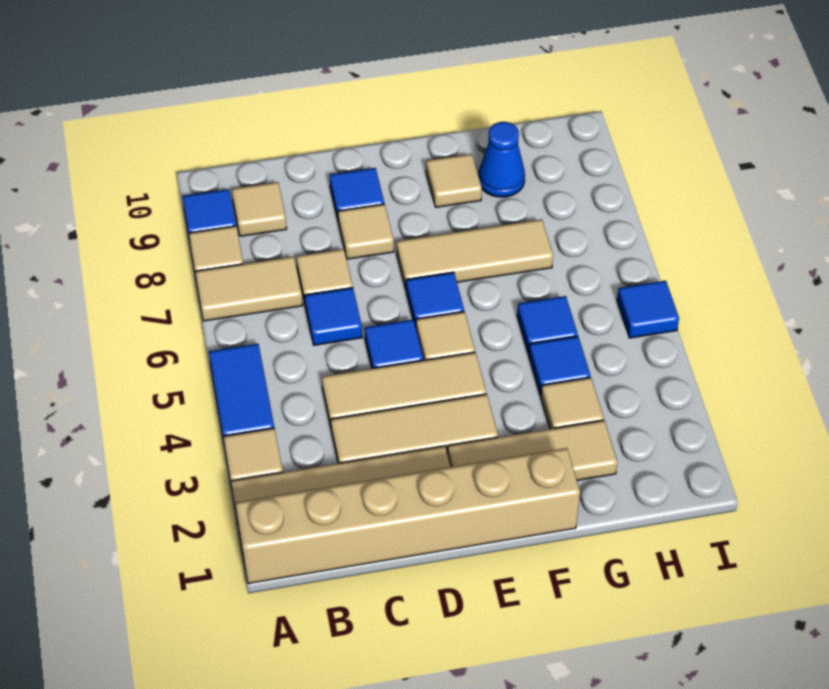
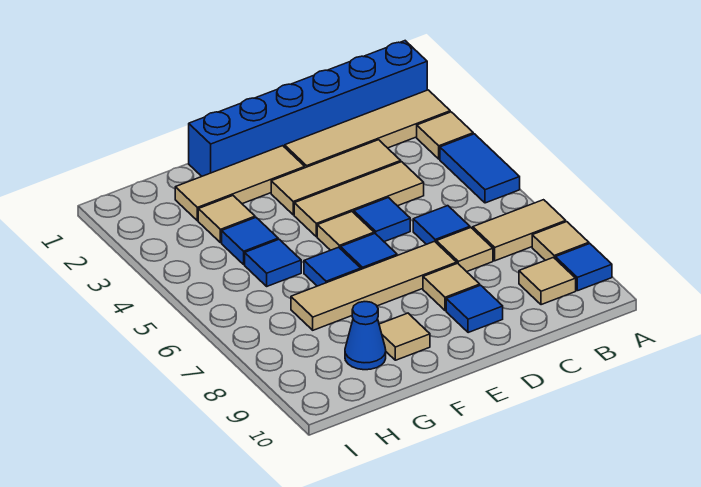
tan 1x6 brick [236,448,580,584] -> blue 1x6 brick [189,41,427,176]
tan 1x3 tile [396,219,553,289] -> tan 1x4 tile [291,241,457,330]
blue 1x1 tile [617,281,679,338] -> blue 1x1 tile moved to [304,247,361,286]

